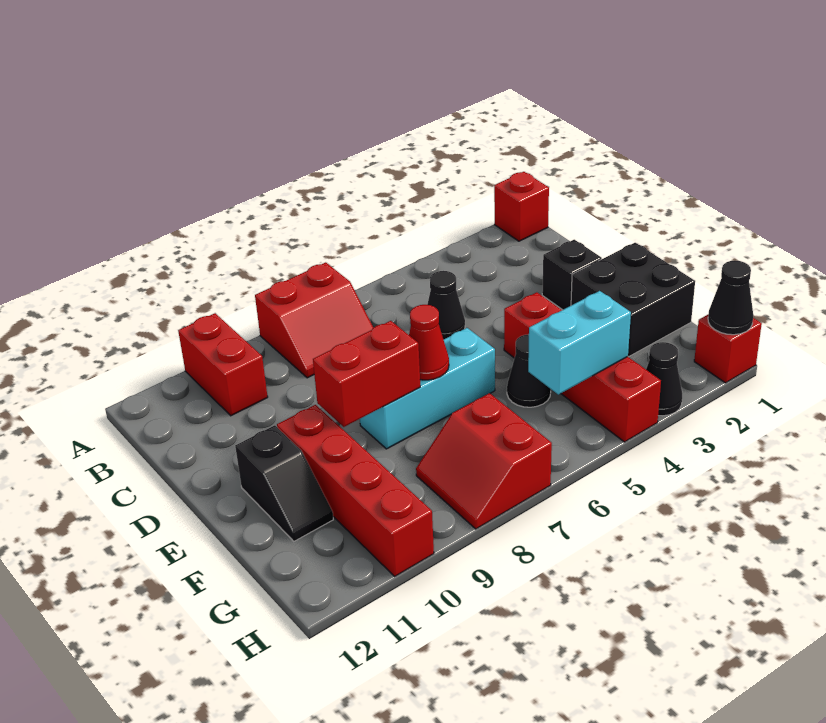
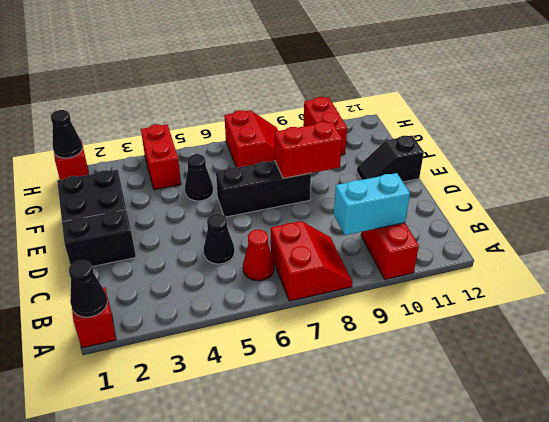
red 2x2 slope [255,262,373,378] -> red 2x2 slope turned to [271,221,352,301]
black 1x1 brick [542,240,602,310] -> black 1x2 brick [62,210,136,266]
red 1x4 brick [504,292,661,442] -> red 1x2 brick [141,124,181,190]
cyan 1x3 brick [360,328,495,449] -> black 1x3 brick [216,161,311,217]
red 1x1 cone [409,305,449,380] -> red 1x1 cone moved to [243,230,274,281]
red 1x4 brick [277,405,434,576] -> red 1x2 brick [303,97,347,155]
black 1x2 slope [235,425,333,541] -> black 1x2 slope turned to [357,136,424,182]
cyan 1x2 brick [528,291,631,394] -> cyan 1x2 brick moved to [334,173,410,235]
black 1x1 cone [646,342,682,416] -> black 1x1 cone moved to [69,260,107,317]

